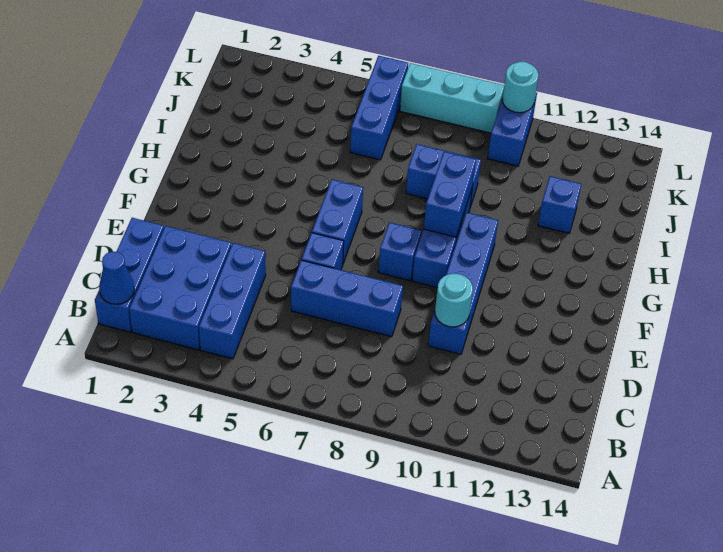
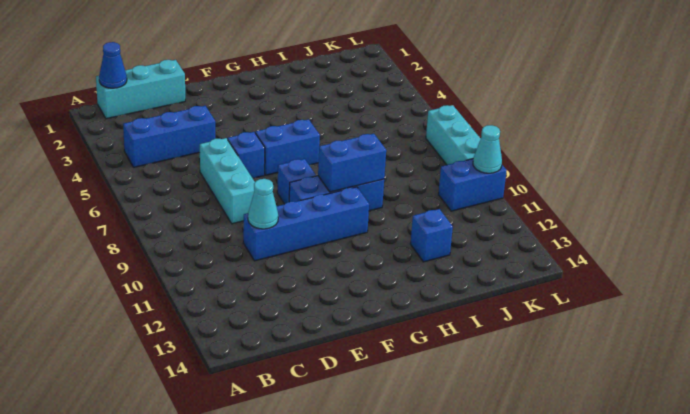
blue 1x3 brick [95,218,164,332] -> cyan 1x3 brick [96,60,185,119]
blue 2x3 brick [129,226,231,350] -> none
blue 1x3 brick [291,260,403,337] -> cyan 1x3 brick [200,138,255,224]
cyan 1x1 round brick [435,273,473,327] -> cyan 1x1 cone [248,179,278,229]
blue 1x2 brick [406,144,481,207] -> none
blue 1x3 brick [350,56,408,160] -> none
cyan 1x1 round brick [502,62,538,113] -> cyan 1x1 cone [473,125,502,173]

